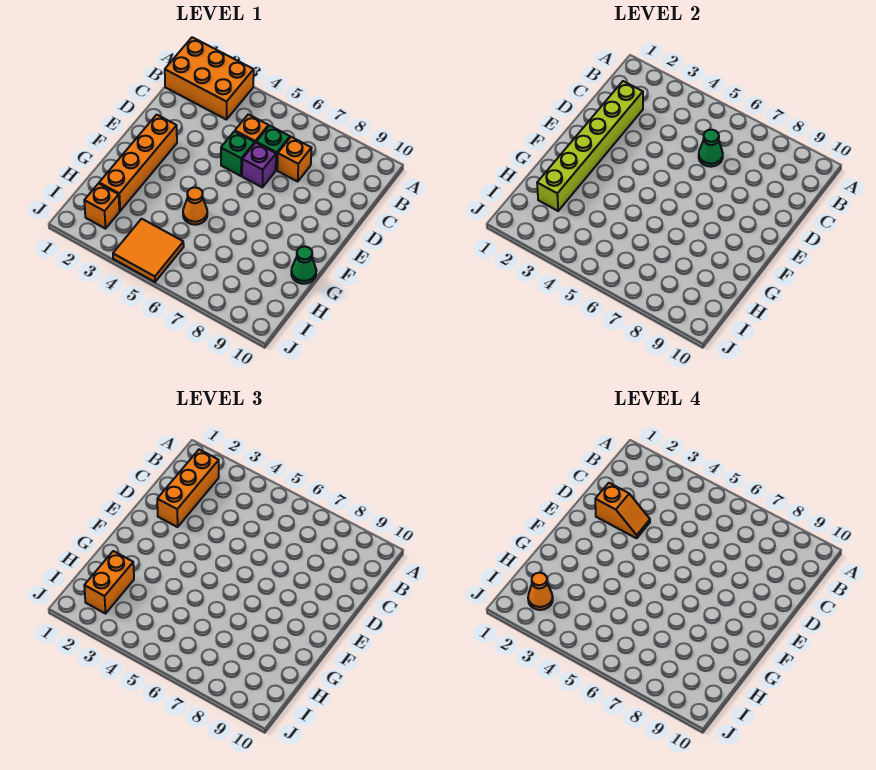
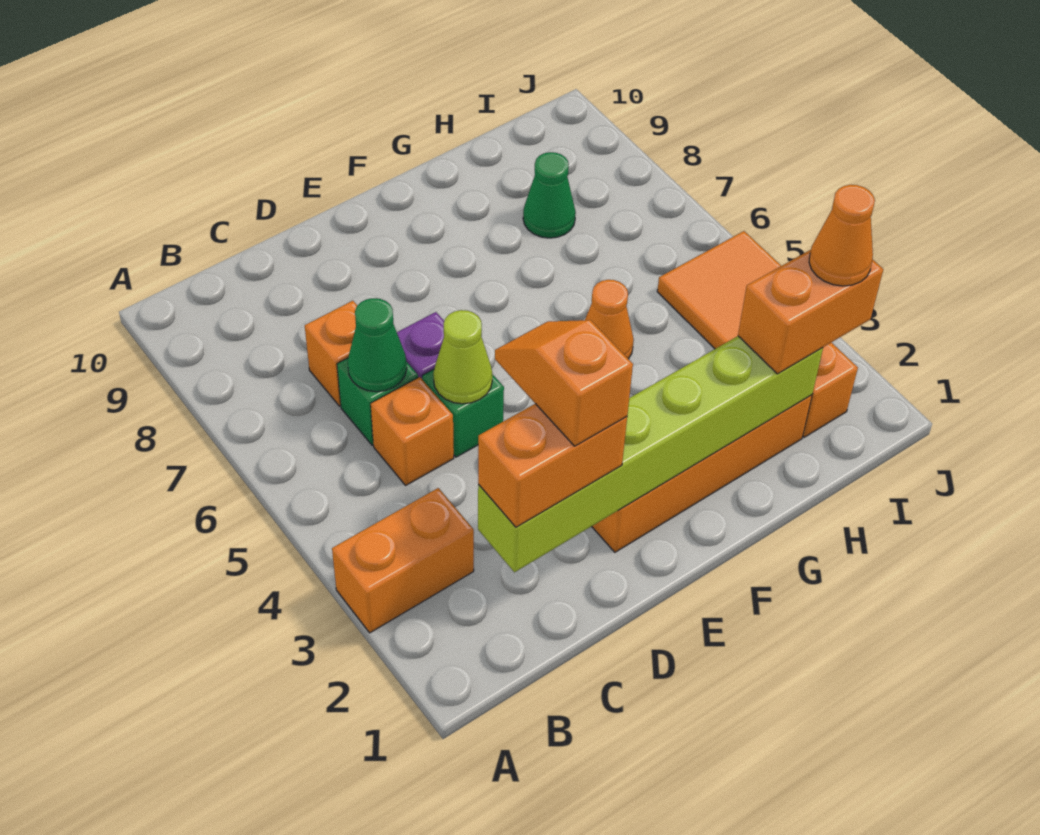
orange 2x3 brick [165,37,254,120] -> orange 1x2 brick [332,488,474,633]
orange 1x3 brick [157,450,219,527] -> orange 1x2 brick [478,404,627,527]
none -> lime 1x1 cone [433,310,492,404]
green 1x1 cone [291,246,316,284] -> green 1x1 cone moved to [523,152,576,238]

